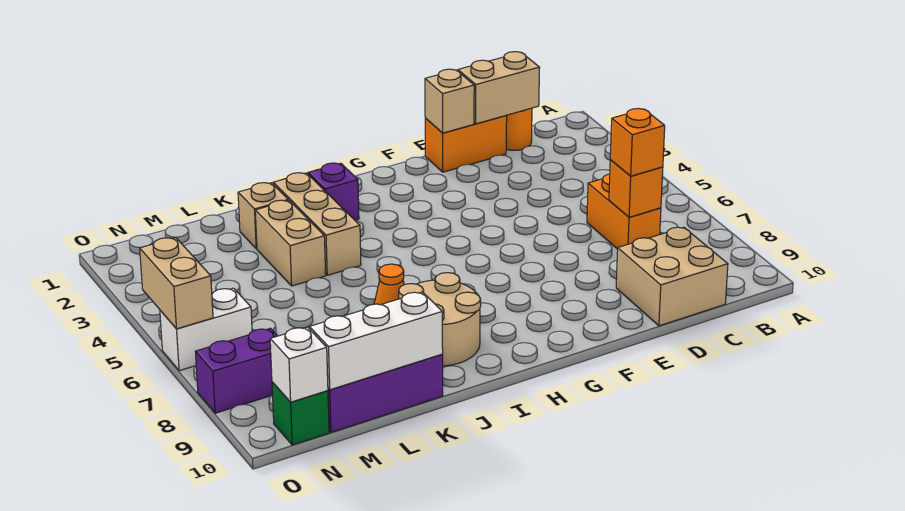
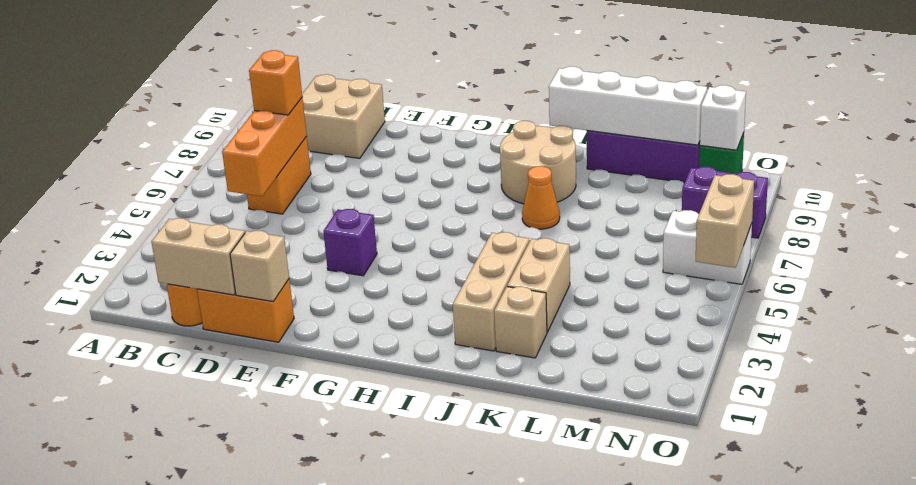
orange 1x1 brick [609,160,663,217] -> orange 1x3 brick [222,97,307,196]
purple 1x1 brick [308,163,359,220] -> purple 1x1 brick moved to [323,209,377,276]
white 1x3 brick [310,292,443,390] -> white 1x4 brick [549,67,707,145]

